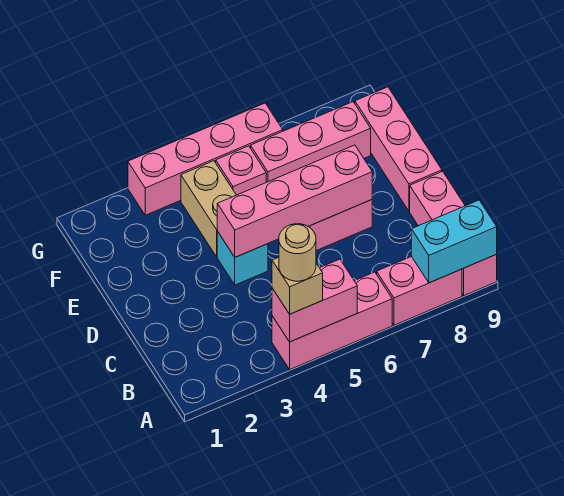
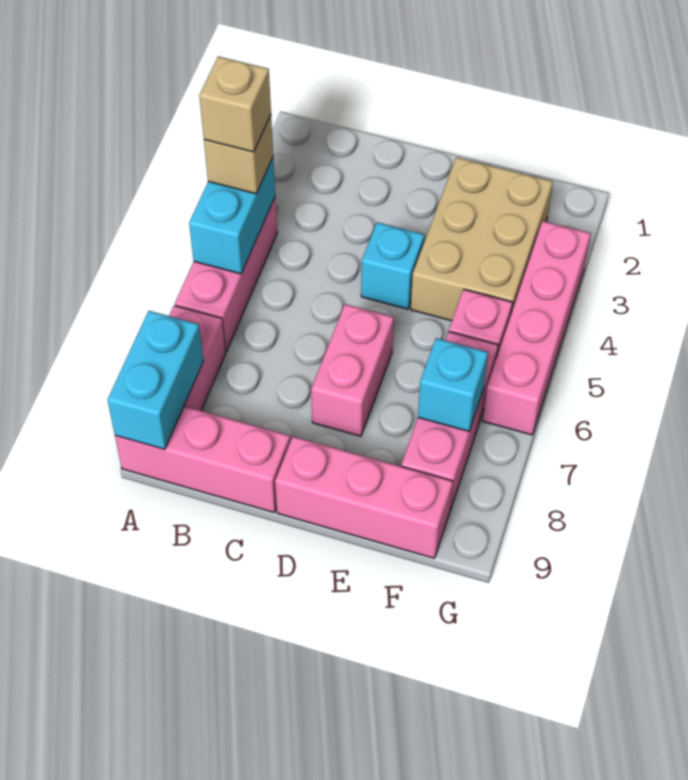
pink 1x2 brick [272,259,357,342] -> cyan 1x2 brick [189,158,275,274]
tan 1x1 round brick [279,224,316,281] -> tan 1x1 brick [199,56,271,152]
pink 1x4 brick [217,145,372,257] -> none
tan 1x2 brick [181,161,236,257] -> tan 2x3 brick [411,157,553,321]
none -> cyan 1x1 brick [418,338,488,431]

